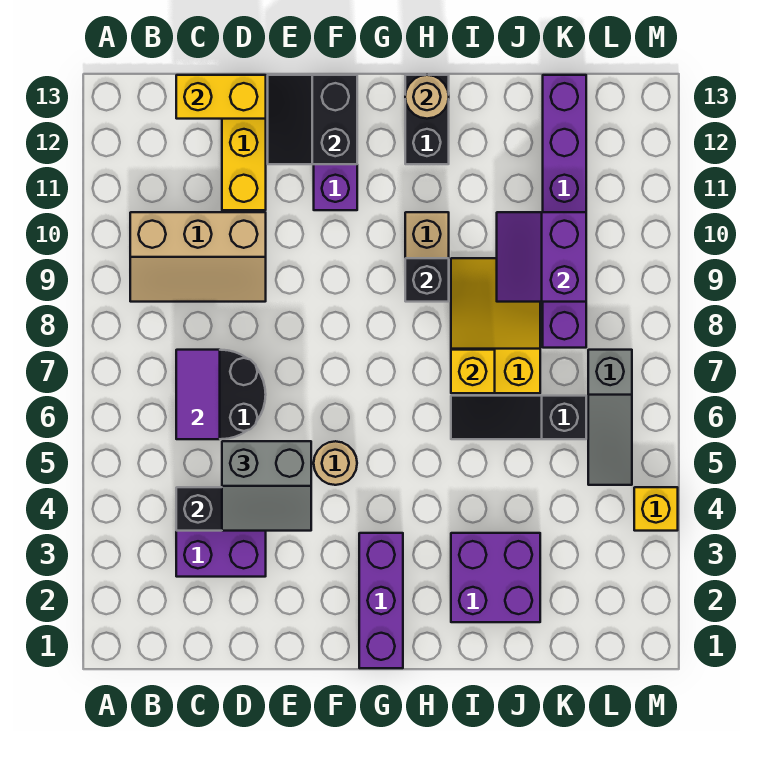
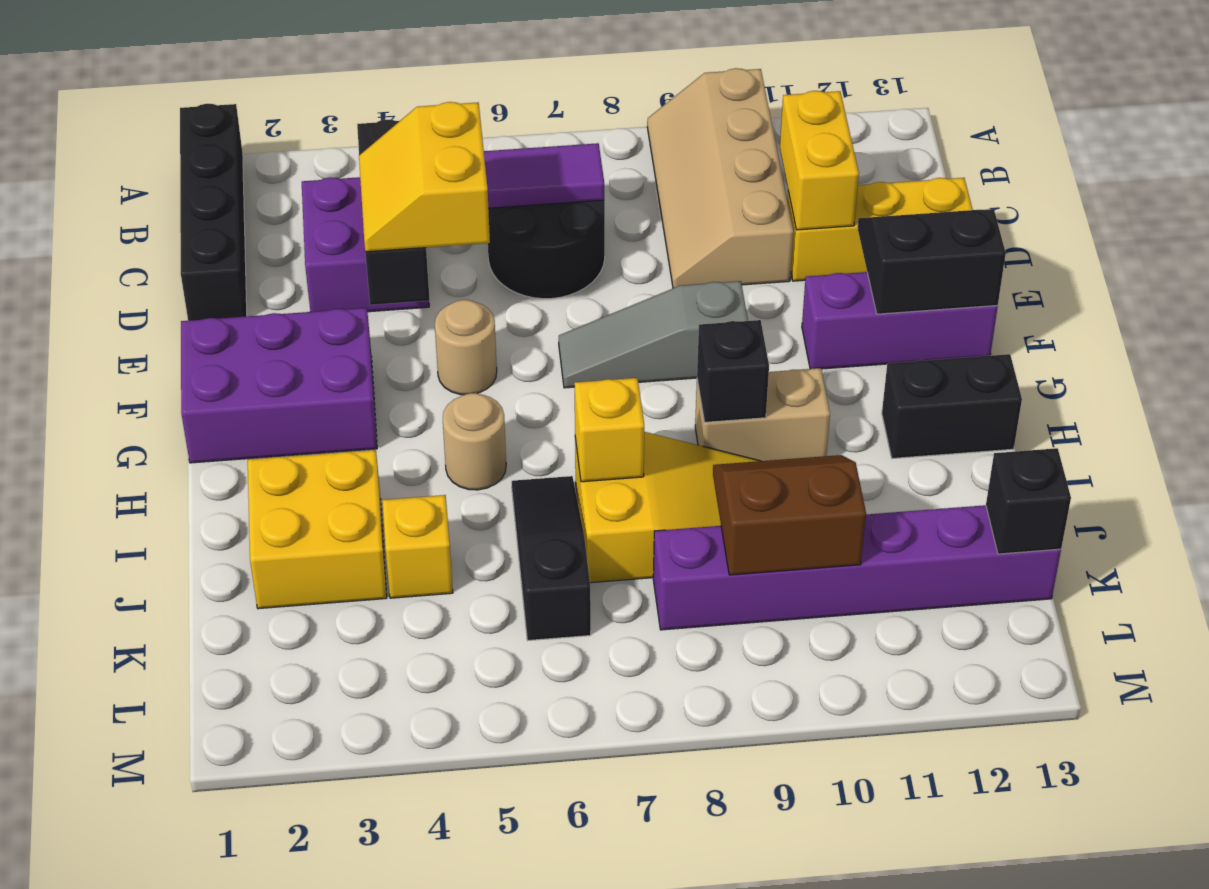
none -> black 1x4 brick [180,104,247,321]
tan 2x3 slope [130,212,266,302] -> tan 2x4 slope [647,68,793,288]
yellow 1x2 brick [176,75,266,119] -> yellow 1x2 brick moved to [780,91,859,230]
grey 2x2 slope [222,441,311,531] -> yellow 2x2 slope [359,102,490,252]
purple 1x3 brick [359,533,403,668] -> purple 2x3 brick [181,308,377,463]
tan 1x1 round brick [405,75,449,119] -> tan 1x1 round brick moved to [443,393,506,490]
purple 2x2 brick [451,533,540,622] -> yellow 2x2 brick [248,450,387,609]
purple 2x2 slope [497,212,586,302] -> brown 2x2 slope [713,455,866,575]
none -> black 1x1 brick [986,448,1071,554]
grey 1x3 slope [588,350,632,485] -> grey 1x3 slope moved to [559,281,748,388]
yellow 1x1 brick [634,487,678,531] -> yellow 1x1 brick moved to [382,495,453,598]

